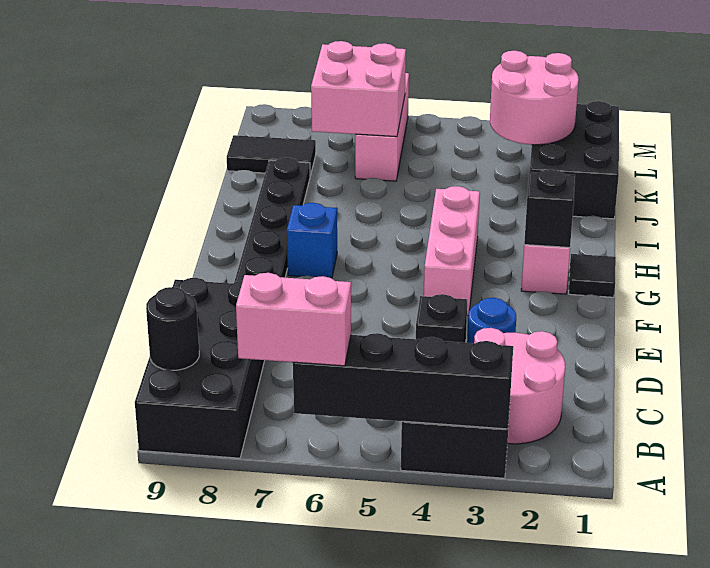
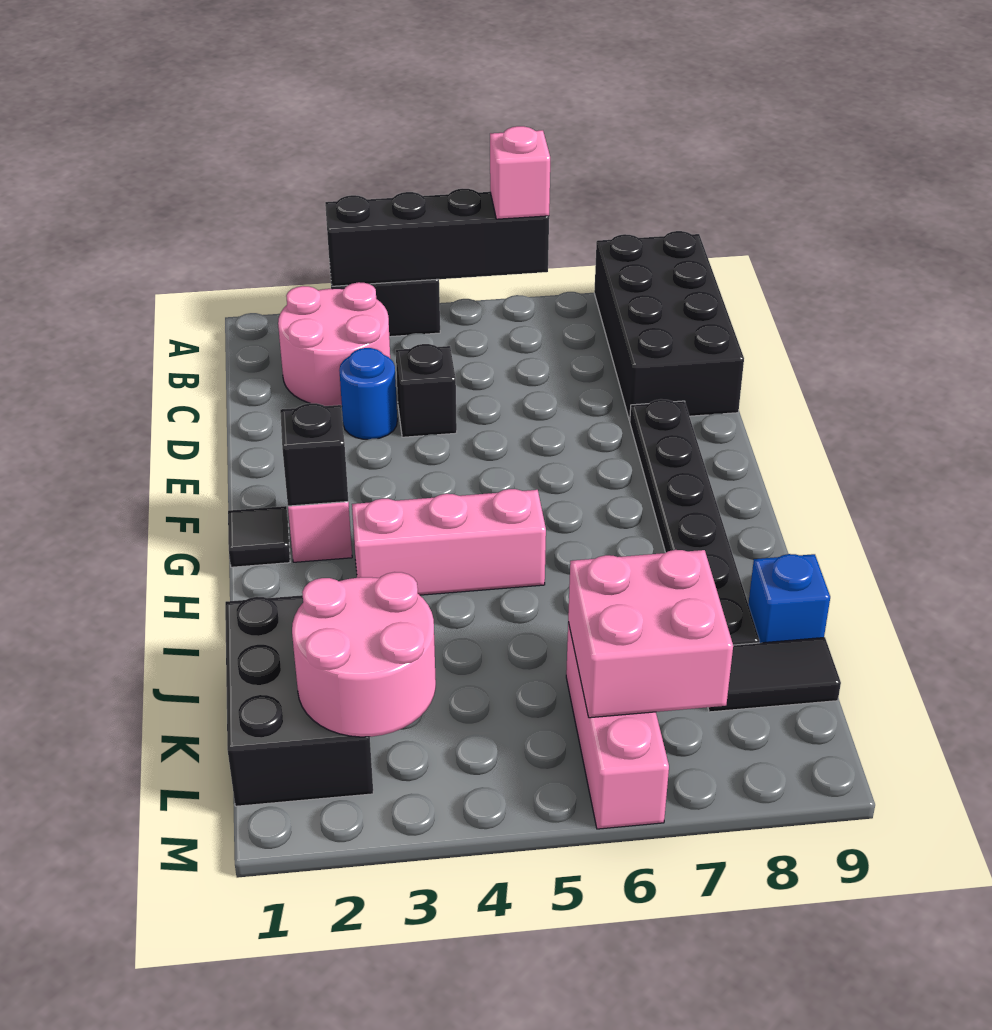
pink 1x2 brick [236,273,351,366] -> pink 1x1 brick [490,126,550,219]
black 1x1 round brick [146,287,199,370] -> none
pink 1x3 brick [424,186,480,316] -> pink 1x3 brick turned to [352,489,546,595]
blue 1x1 brick [287,203,337,278] -> blue 1x1 brick moved to [748,554,830,643]

